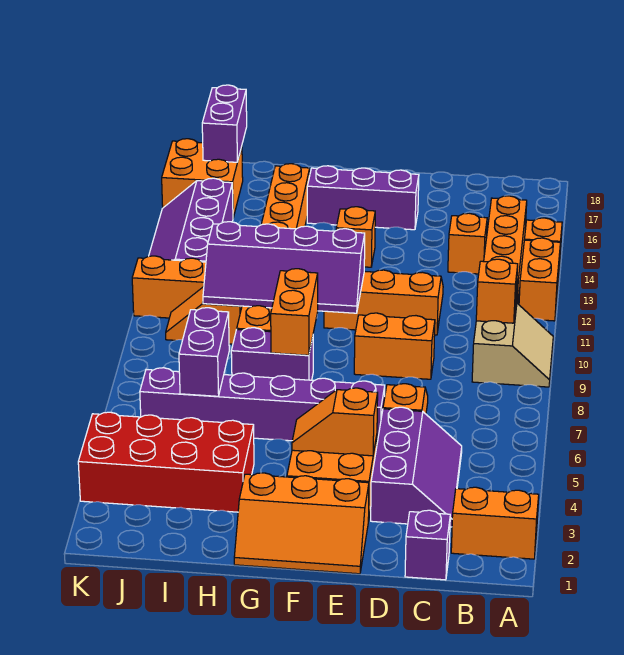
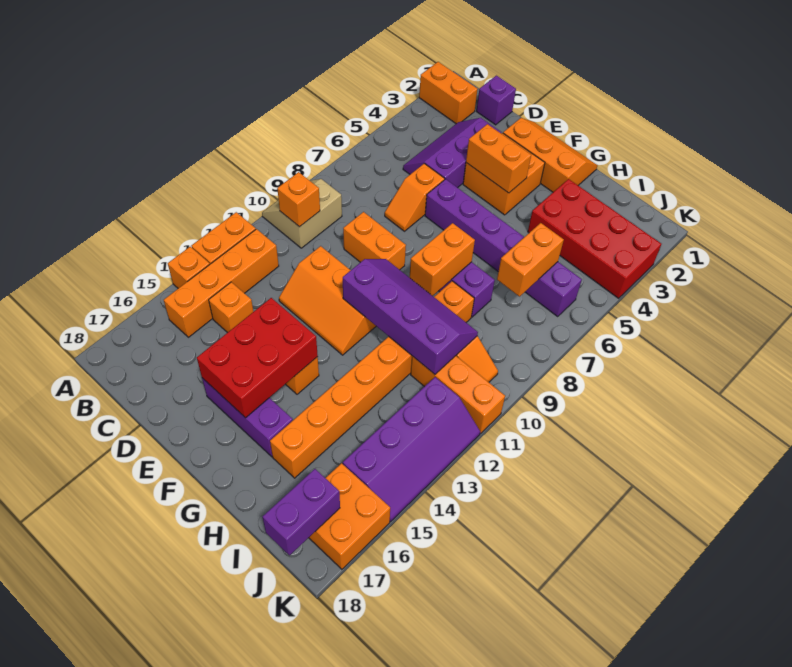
orange 1x2 slope [292,388,378,456] -> orange 1x2 brick [466,124,531,193]
none -> red 2x3 brick [197,298,318,418]
purple 1x2 brick [179,308,229,396] -> orange 1x2 brick [497,223,564,296]

